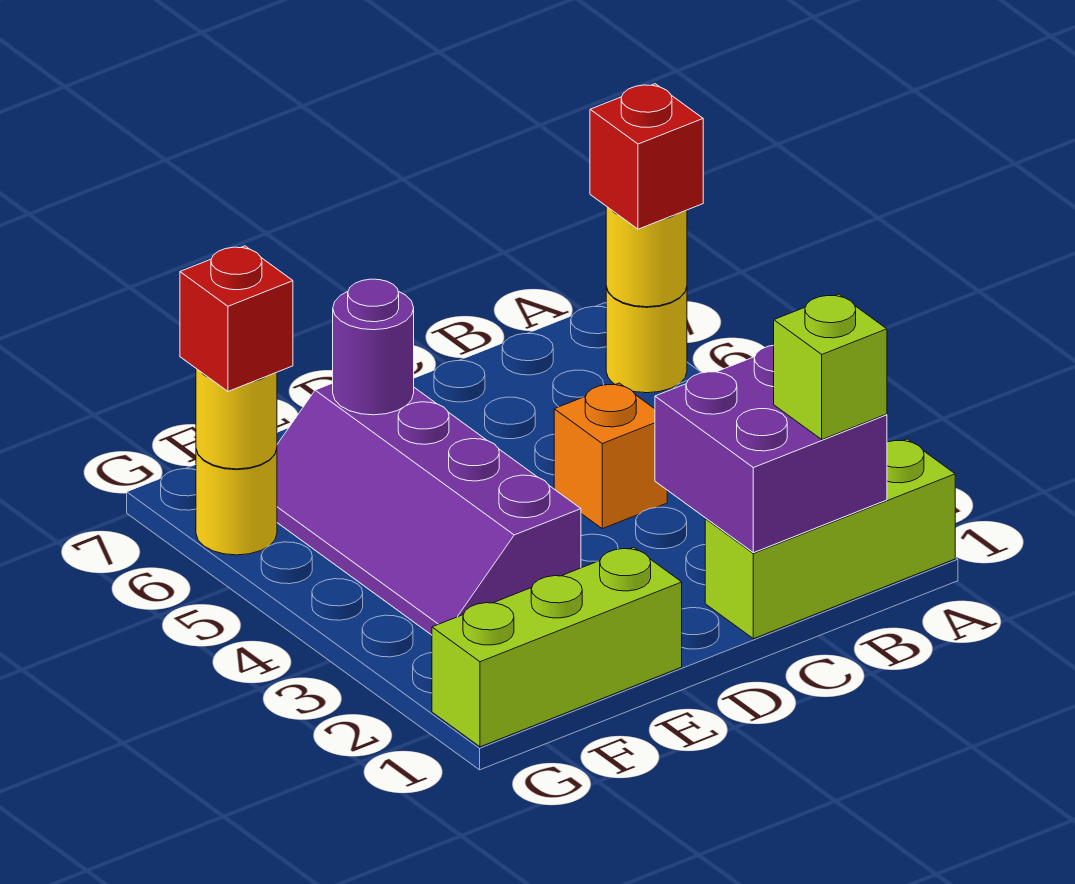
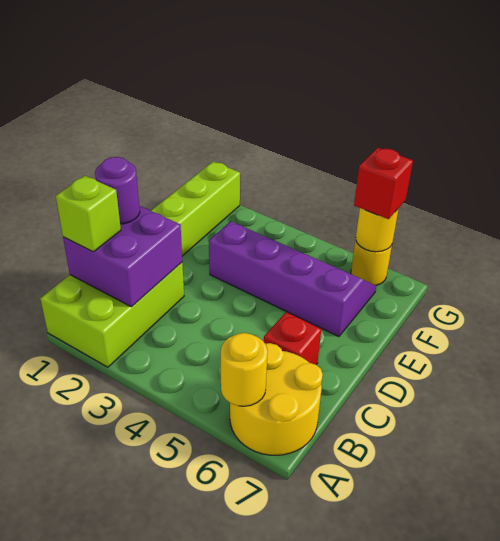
lime 1x3 brick [705,439,955,639] -> lime 2x3 brick [40,262,184,367]
yellow 1x1 round brick [606,286,687,393] -> yellow 2x2 round brick [230,343,323,455]
red 1x1 brick [590,84,703,229] -> red 1x1 brick moved to [264,312,321,364]
orange 1x1 brick [554,383,667,529] -> none
purple 1x1 round brick [333,279,414,415] -> purple 1x1 round brick moved to [95,157,140,224]

